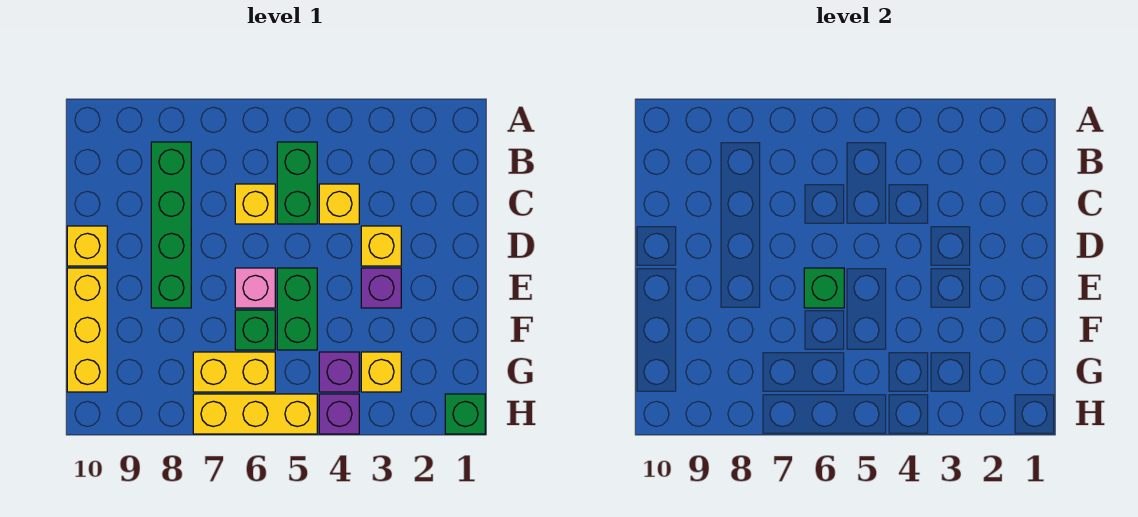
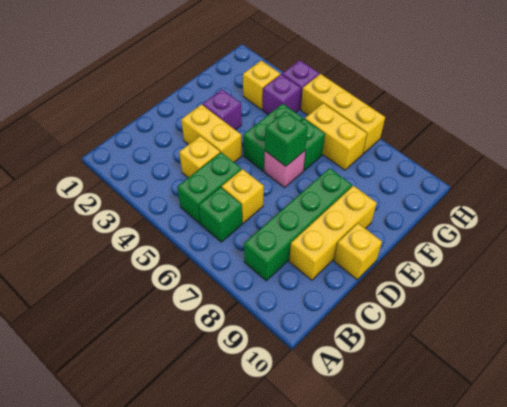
yellow 1x1 brick [361,226,401,266] -> yellow 1x2 brick [181,105,242,162]
yellow 1x3 brick [67,268,107,392] -> yellow 1x3 brick moved to [289,186,377,280]
green 1x1 brick [445,394,485,434] -> green 1x1 brick moved to [199,187,242,242]

